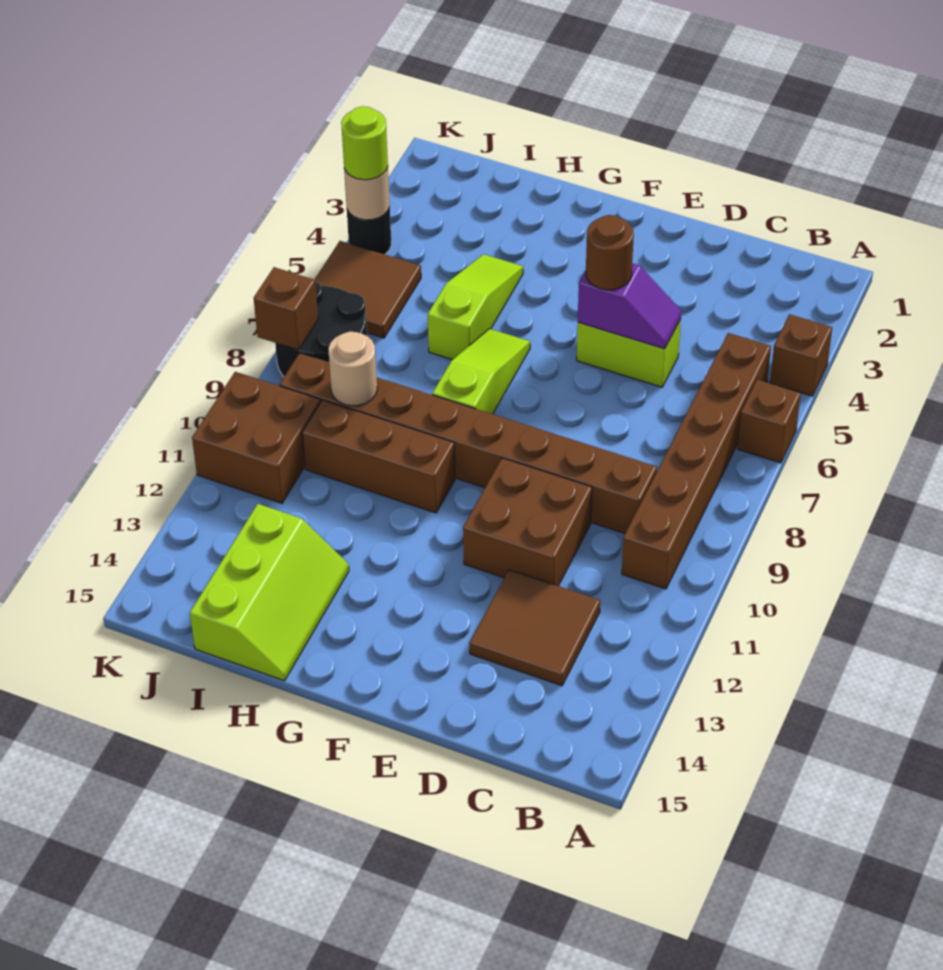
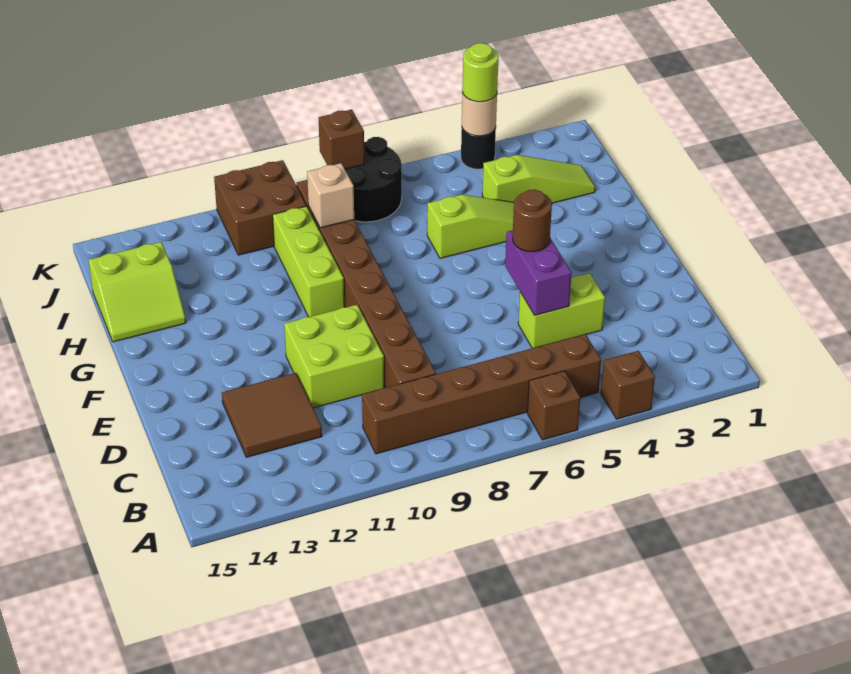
lime 1x2 brick [577,319,681,387] -> lime 1x2 brick turned to [518,273,605,348]
purple 1x2 slope [578,263,681,349] -> purple 1x2 brick [505,230,572,316]
brown 2x2 brick [463,458,592,586] -> lime 2x2 brick [284,305,384,408]
lime 1x3 slope [432,329,530,414] -> lime 1x3 slope moved to [482,155,595,203]
brown 1x3 brick [302,400,455,513] -> lime 1x3 brick [273,206,344,317]
lime 2x3 slope [190,504,349,681] -> lime 2x2 slope [89,242,186,342]
tan 1x1 round brick [328,331,377,406] -> tan 1x1 brick [307,163,354,228]
brown 2x2 tile [315,241,421,338] -> none

